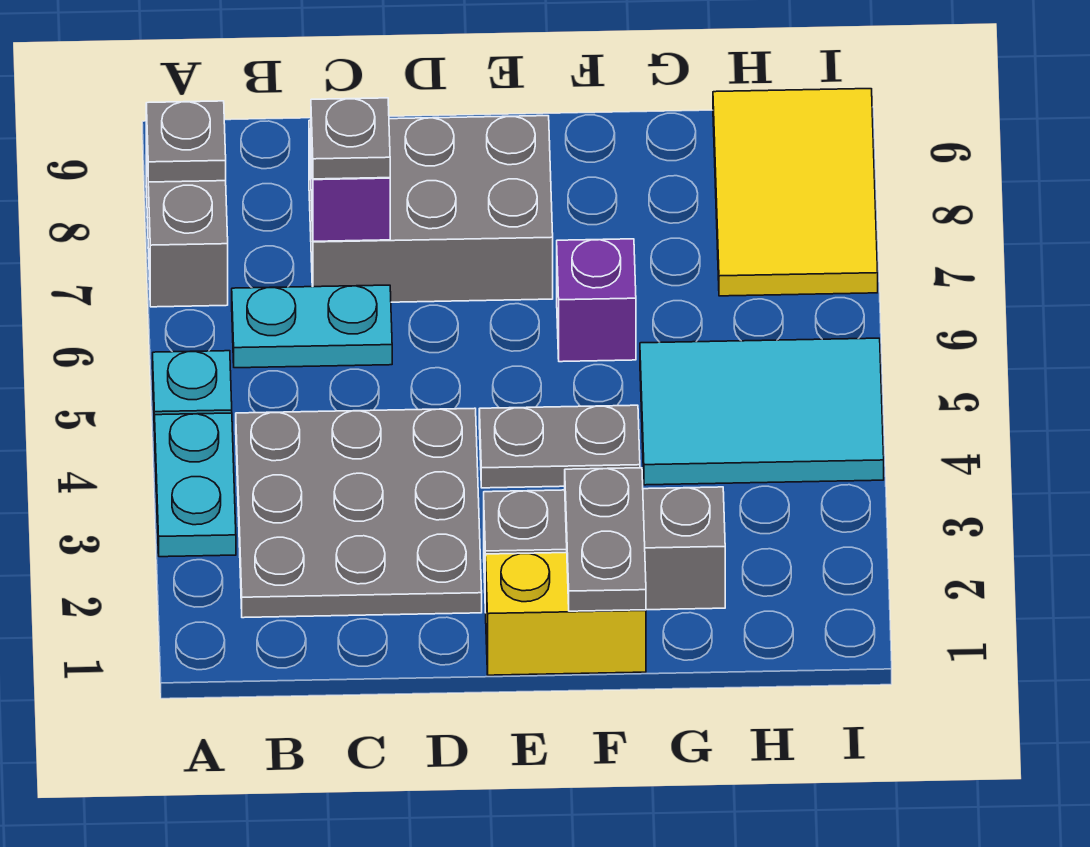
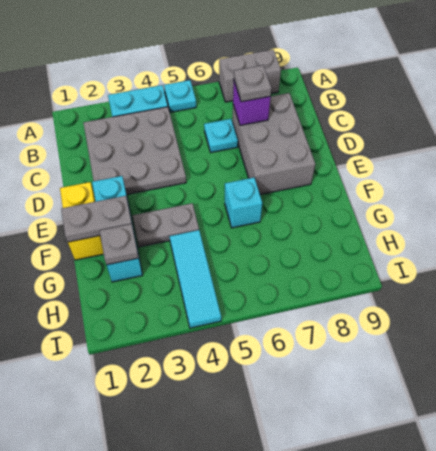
grey 1x1 plate [146,101,226,182] -> grey 1x1 plate moved to [100,224,139,265]
cyan 1x2 plate [232,285,392,368] -> cyan 1x1 plate [204,119,238,152]
grey 1x3 brick [484,487,725,613] -> cyan 1x3 brick [92,176,142,282]
grey 1x2 plate [479,405,640,488] -> grey 1x2 plate turned to [132,203,199,247]
purple 1x1 brick [557,239,636,362] -> cyan 1x1 brick [225,178,262,228]
cyan 2x3 tile [640,338,884,485] -> cyan 1x3 tile [169,230,221,328]
yellow 2x3 tile [713,89,878,296] -> none

